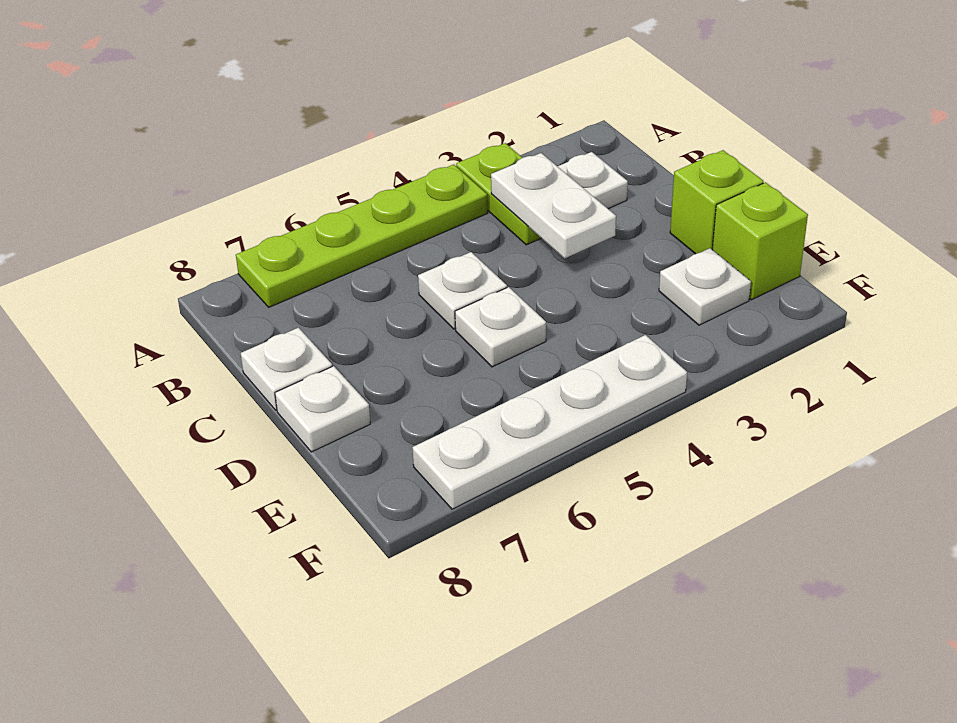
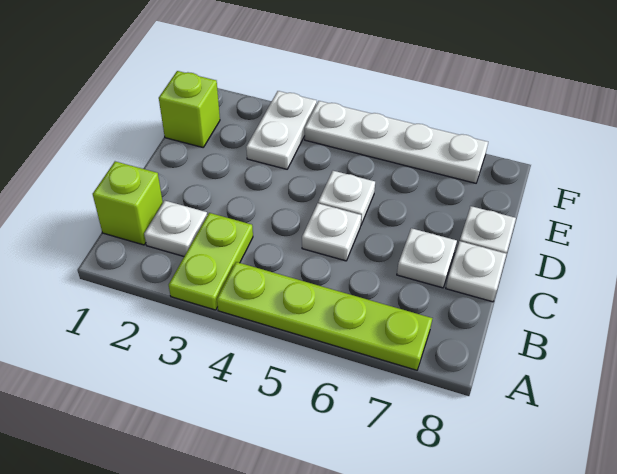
white 1x2 plate [491,153,616,258] -> white 1x2 plate moved to [246,91,317,169]
lime 1x1 brick [670,150,763,254] -> lime 1x1 brick moved to [93,161,163,245]
white 1x1 plate [659,248,751,325] -> white 1x1 plate moved to [397,228,457,288]

